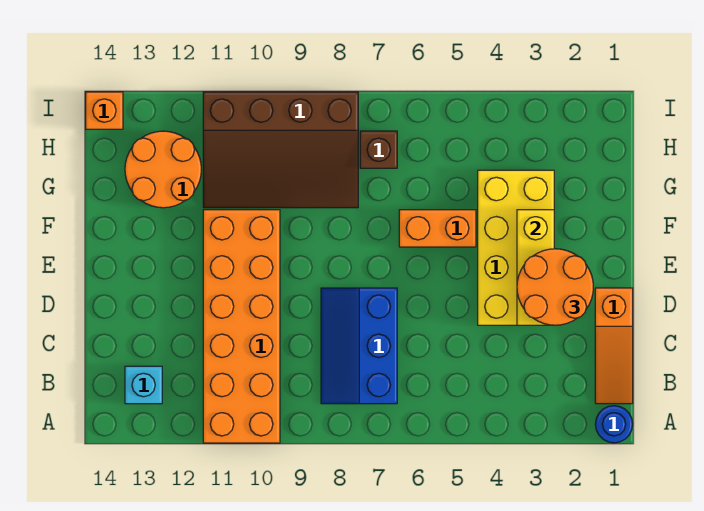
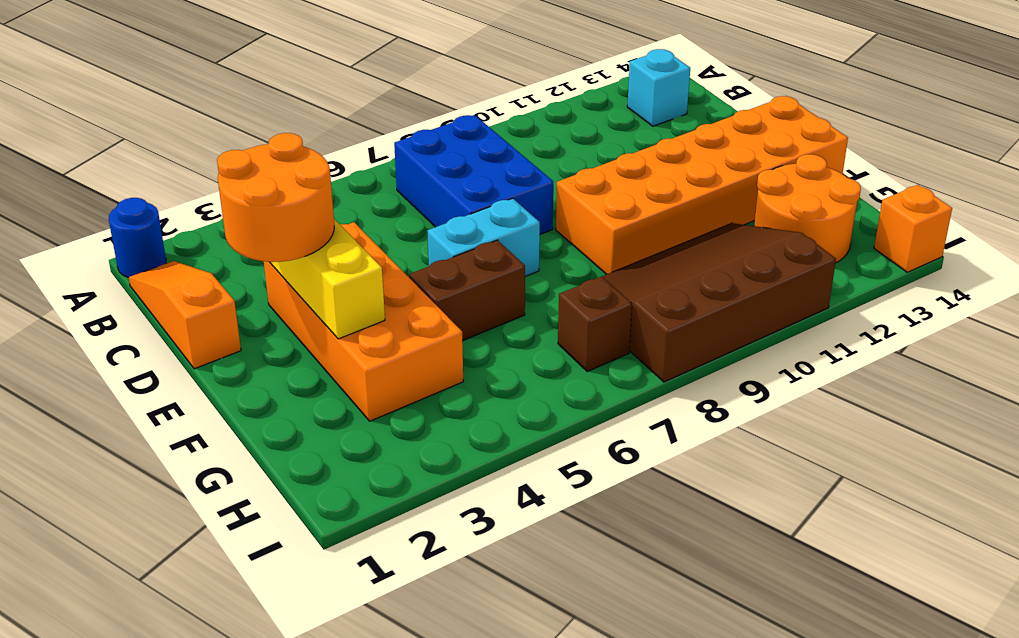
orange 2x6 brick [203,210,280,443] -> orange 2x6 brick turned to [556,96,848,274]
blue 2x3 slope [321,288,397,404] -> blue 2x3 brick [394,115,553,234]
yellow 2x4 brick [478,170,554,325] -> orange 2x4 brick [264,222,463,421]
none -> cyan 1x2 brick [428,198,540,277]
orange 1x2 brick [399,210,476,247] -> brown 1x2 brick [409,240,525,341]

